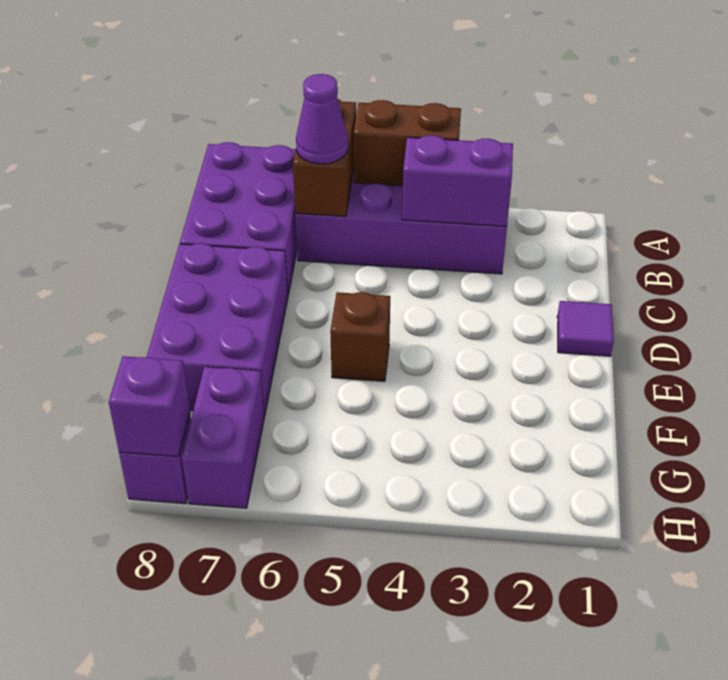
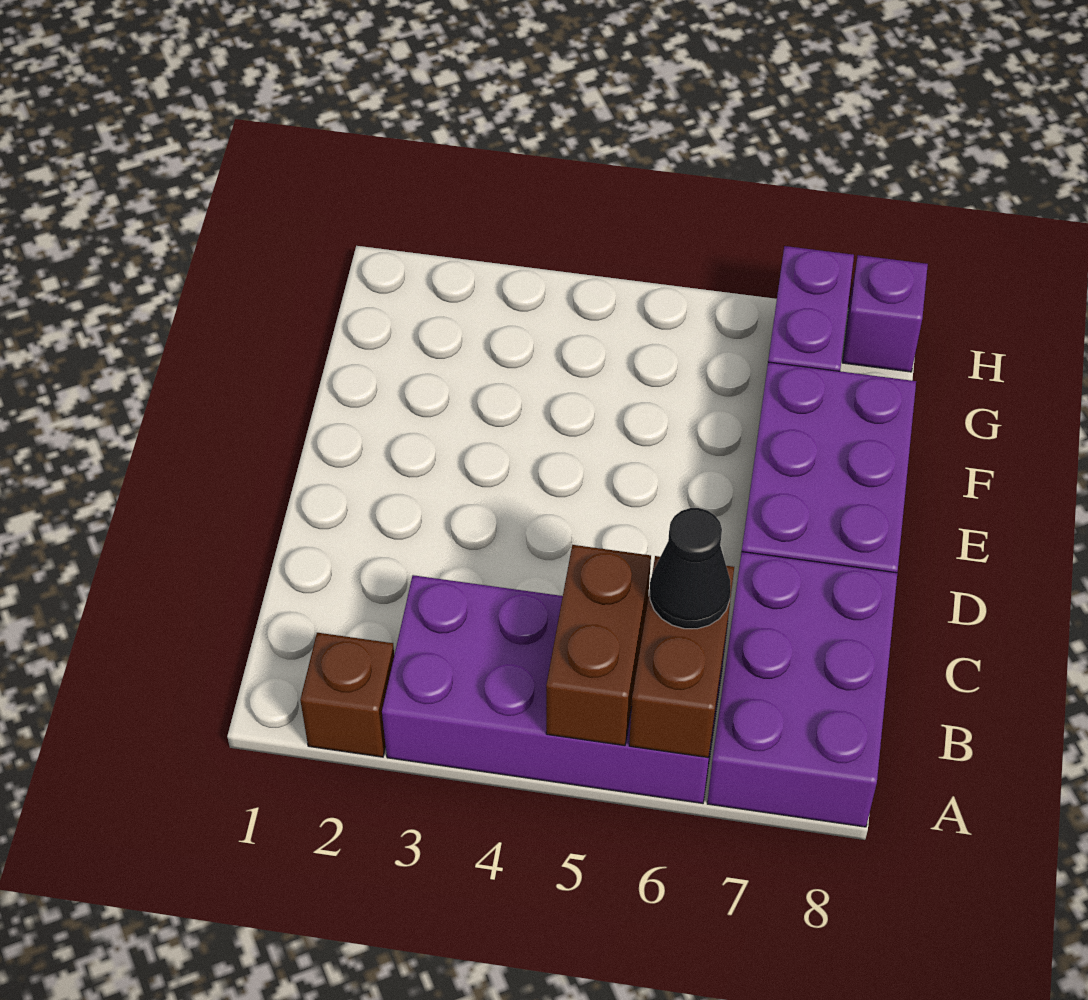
brown 1x2 brick [354,100,461,186] -> brown 1x2 brick turned to [546,545,651,746]
purple 1x2 brick [402,135,513,226] -> none
purple 1x1 cone [296,74,348,164] -> black 1x1 cone [650,508,731,629]
purple 1x1 tile [557,301,614,356] -> none
brown 1x1 brick [330,292,390,381] -> brown 1x1 brick moved to [300,633,394,757]
purple 1x1 brick [109,356,190,457] -> none

